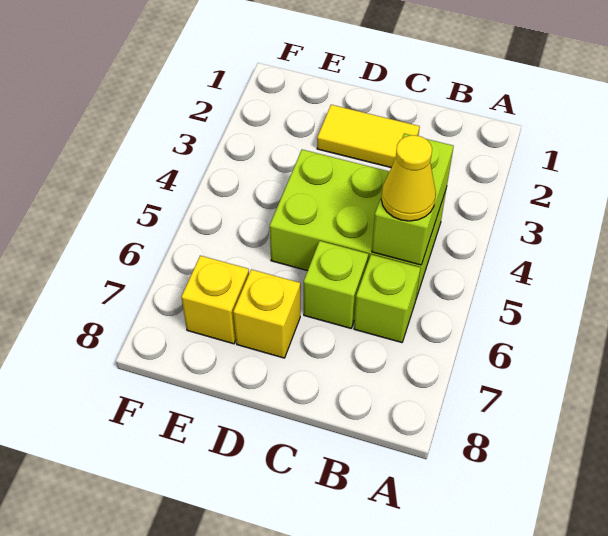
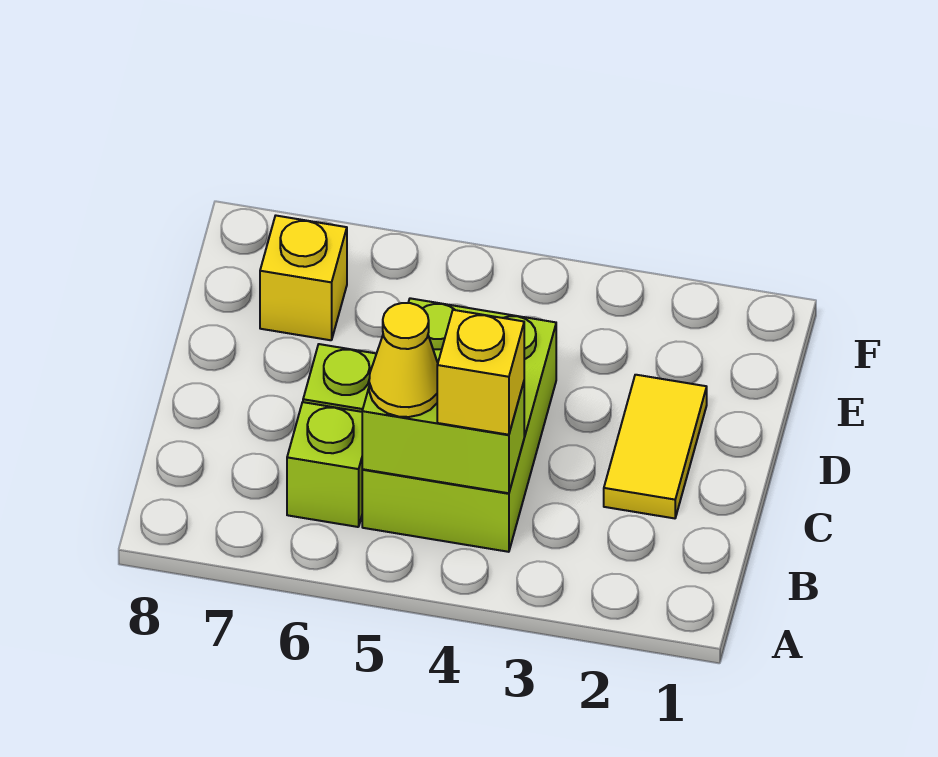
yellow 1x1 brick [233,269,300,358] -> yellow 1x1 brick moved to [437,310,524,435]

